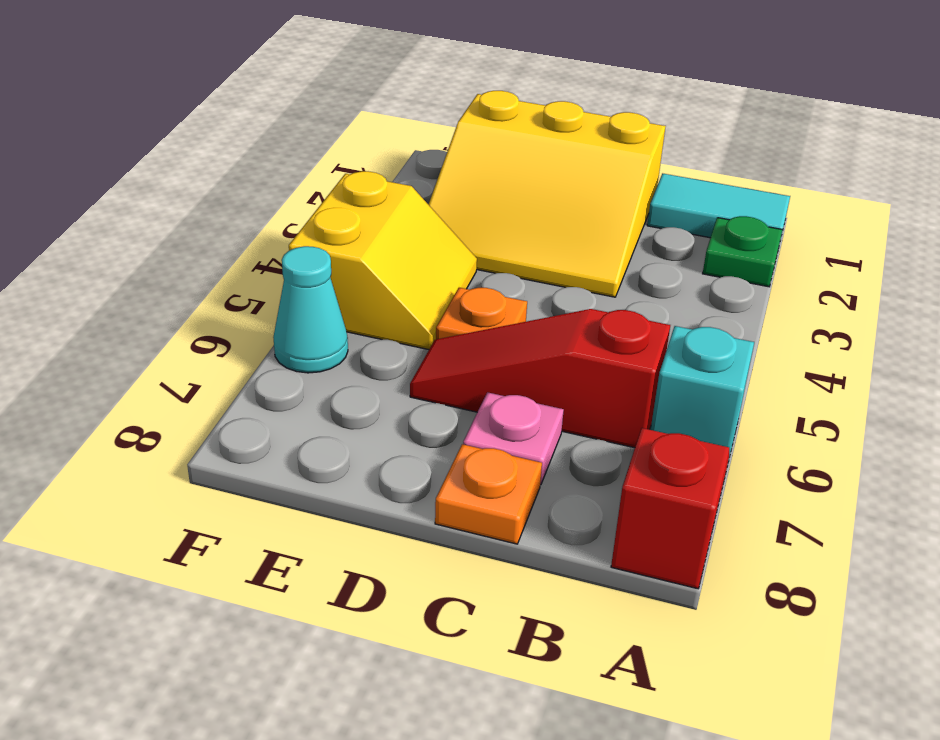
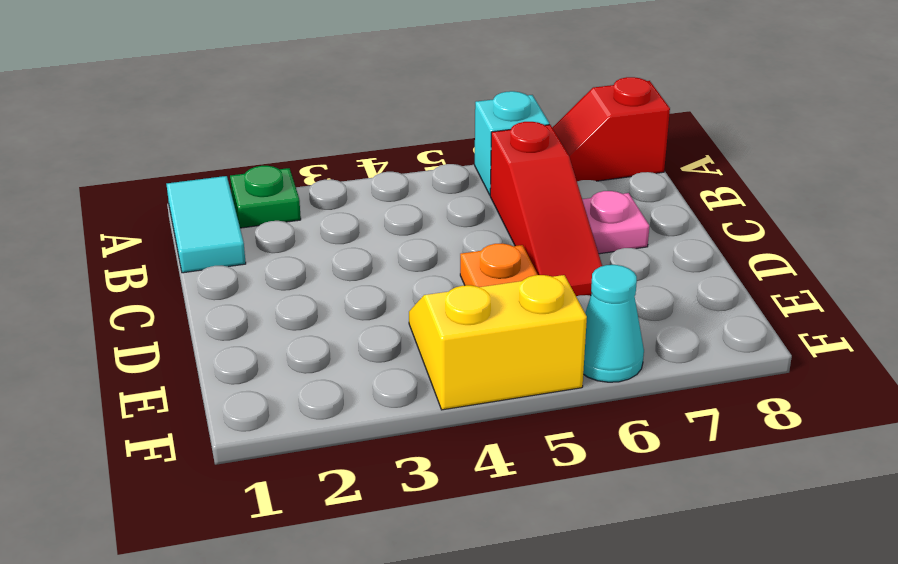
yellow 3x3 slope [428,91,666,297] -> none
orange 1x1 plate [435,444,542,544] -> none

